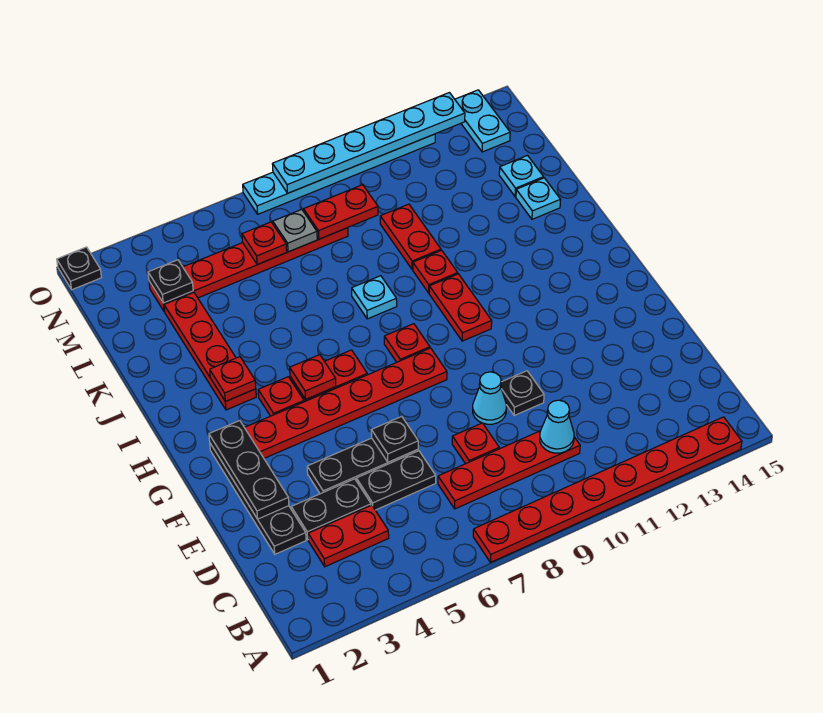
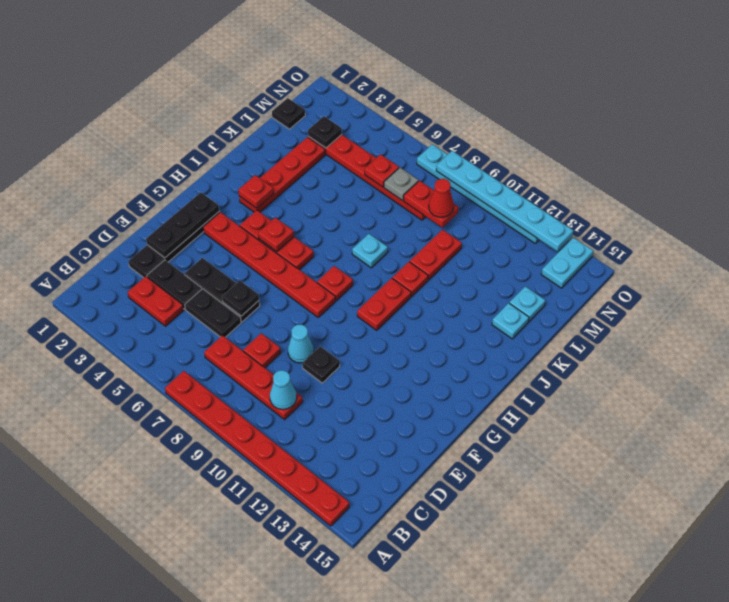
none -> red 1x1 cone [429,179,454,217]
black 1x1 plate [57,247,101,290] -> black 1x1 plate moved to [272,98,305,129]

